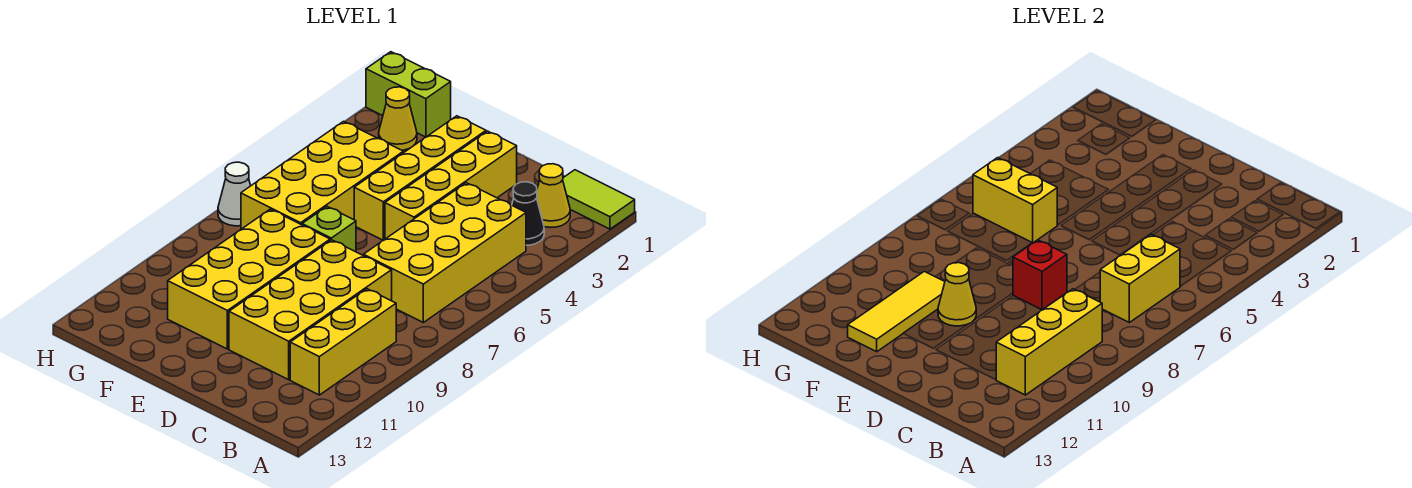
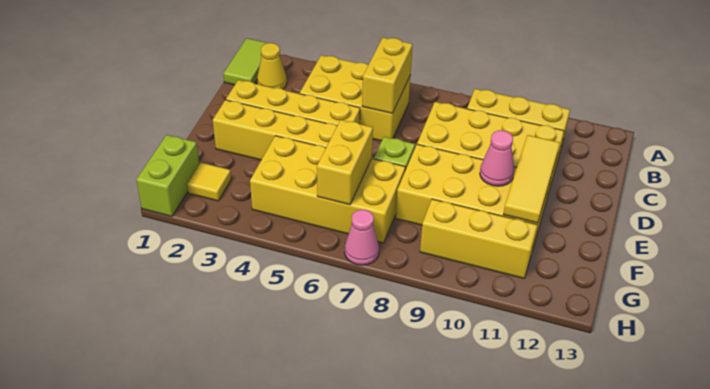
black 1x1 cone [512,182,544,245] -> none
yellow 2x4 brick [364,183,526,322] -> yellow 2x3 brick [300,55,411,141]
yellow 1x2 brick [1100,234,1180,322] -> yellow 1x2 brick turned to [362,38,413,113]
yellow 1x3 brick [996,289,1102,395] -> yellow 1x3 brick moved to [420,199,537,278]
red 1x1 brick [1013,240,1067,310] -> none
yellow 1x1 cone [938,263,976,326] -> pink 1x1 cone [480,130,514,186]
yellow 1x3 tile [848,271,945,352] -> yellow 1x3 tile turned to [503,135,560,223]
yellow 1x1 cone [379,87,417,150] -> yellow 1x1 tile [187,163,231,201]
white 1x1 cone [218,162,251,226] -> pink 1x1 cone [345,210,379,265]

